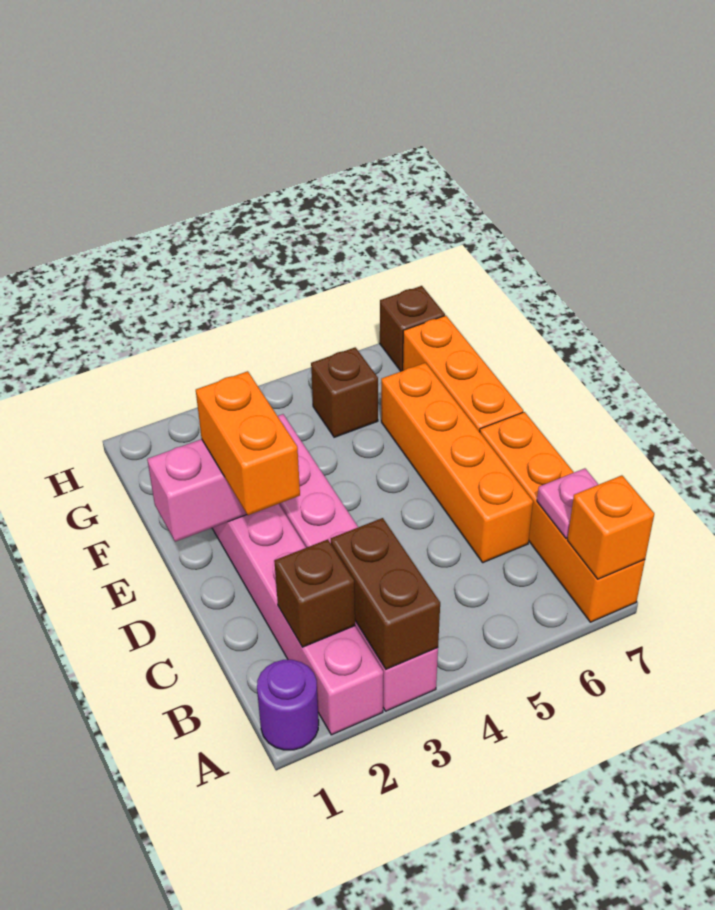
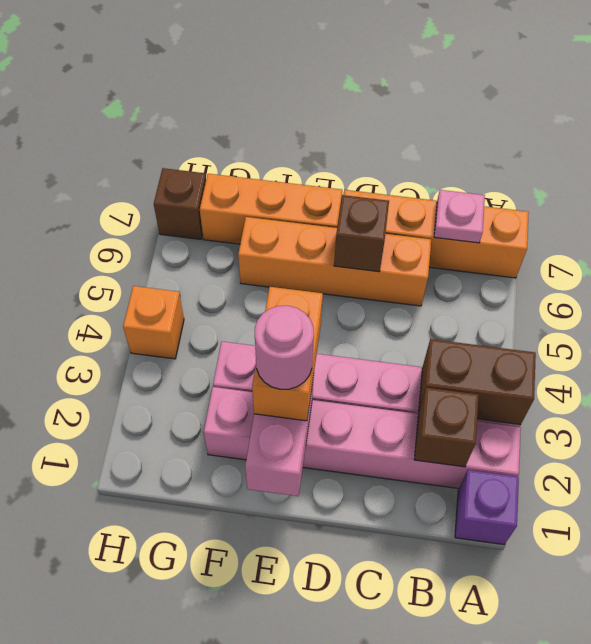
purple 1x1 round brick [257,660,319,750] -> purple 1x1 brick [455,470,519,545]
orange 1x1 brick [567,475,654,579] -> orange 1x1 brick moved to [123,286,184,359]
orange 1x2 brick [196,371,300,515] -> orange 1x2 brick turned to [252,287,323,421]
none -> pink 1x1 round brick [255,306,314,389]
brown 1x1 brick [311,347,378,437] -> brown 1x1 brick moved to [334,195,389,272]

